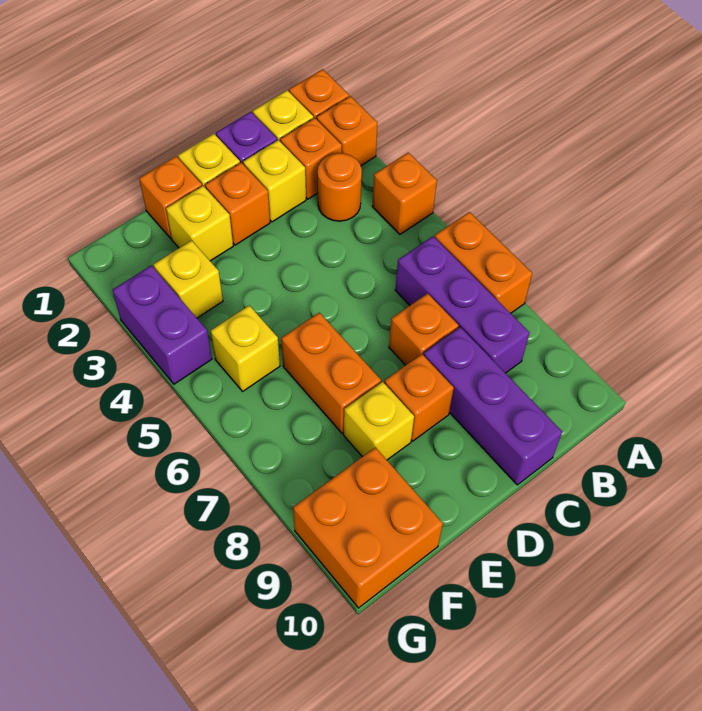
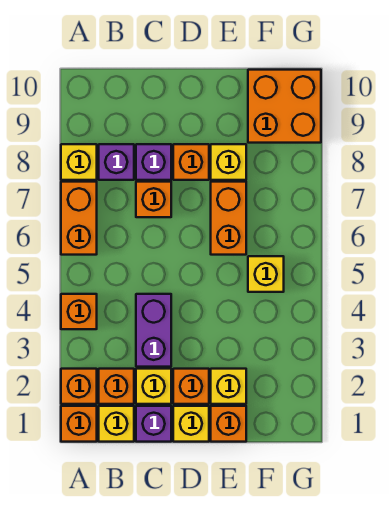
orange 1x1 round brick [317,153,362,221] -> none
purple 1x3 brick [395,236,529,373] -> purple 1x1 brick [99,144,134,180]
purple 1x3 brick [424,327,562,485] -> purple 1x1 brick [136,144,171,180]
yellow 1x1 brick [154,241,223,318] -> yellow 1x1 brick moved to [61,144,97,180]
purple 1x2 brick [112,265,212,384] -> purple 1x2 brick moved to [136,294,171,367]

